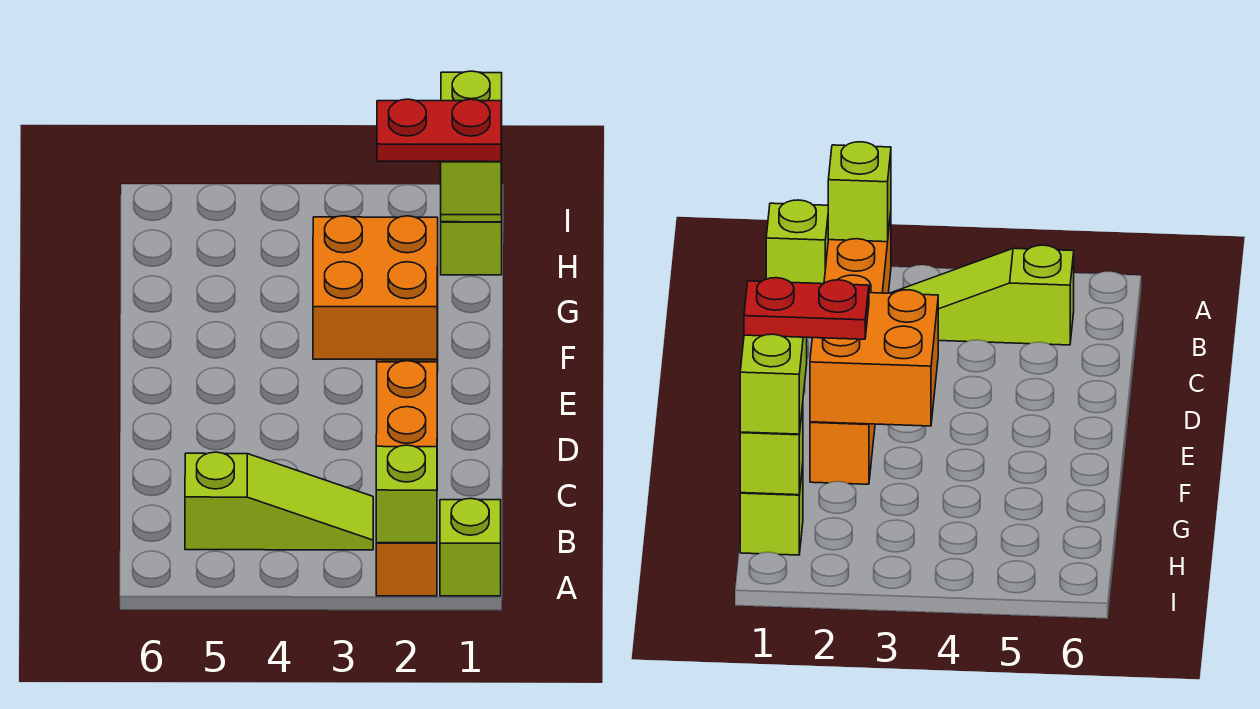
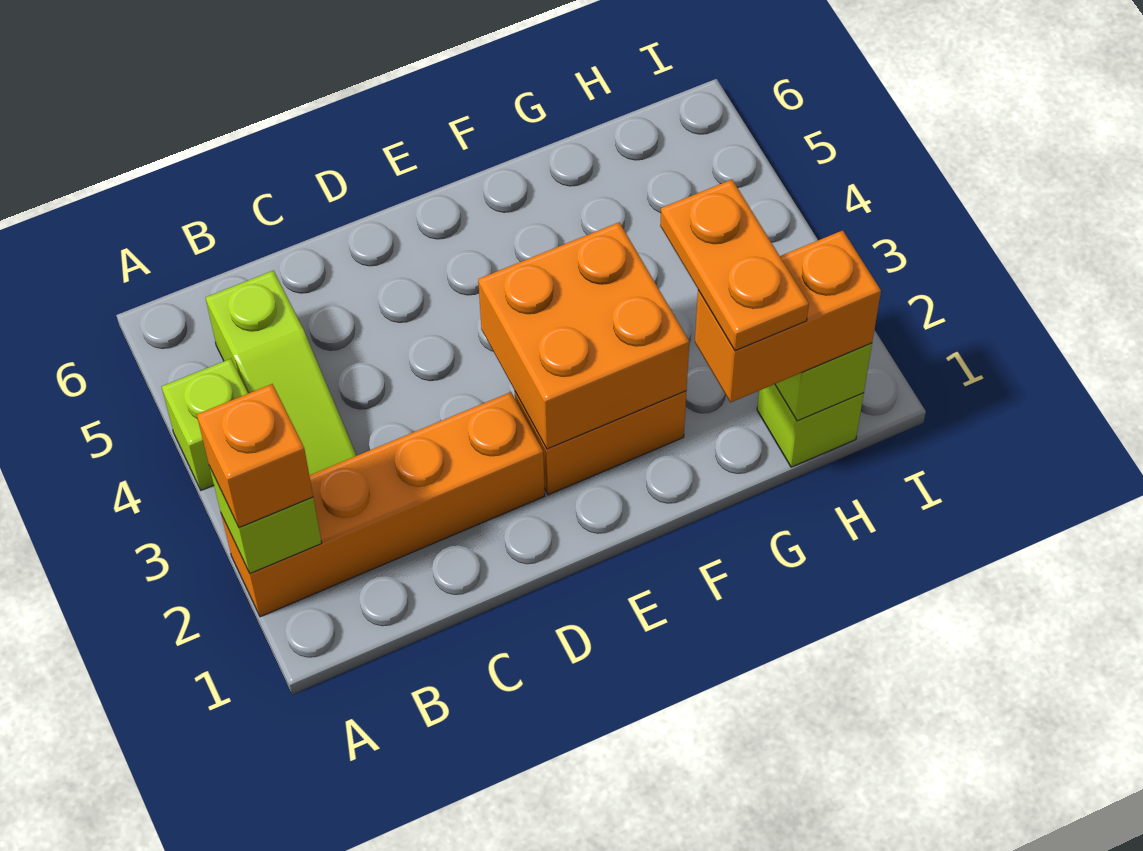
lime 1x1 brick [440,498,501,596] -> lime 1x1 brick moved to [162,359,248,490]
none -> orange 1x1 brick [197,384,313,528]
lime 1x2 brick [441,71,502,215] -> orange 1x2 brick [695,230,881,403]
red 1x2 plate [377,99,502,162] -> orange 1x2 plate [660,180,809,351]

